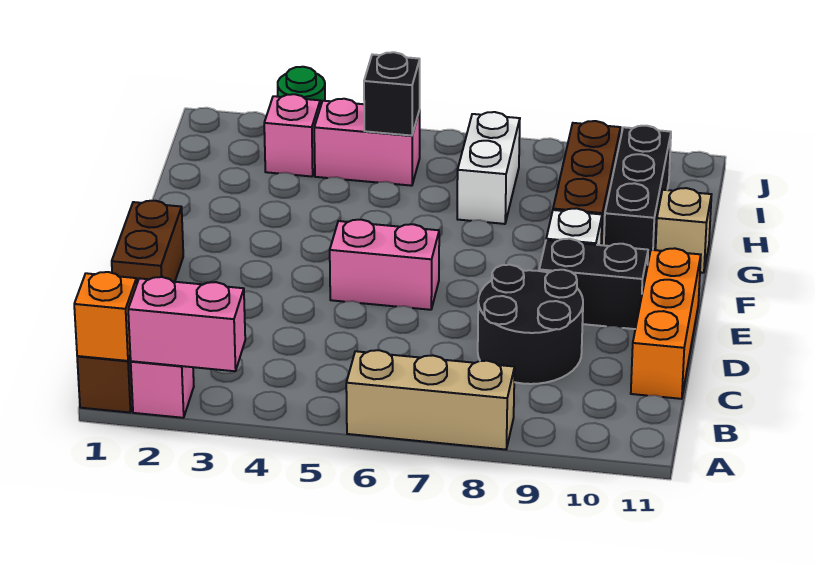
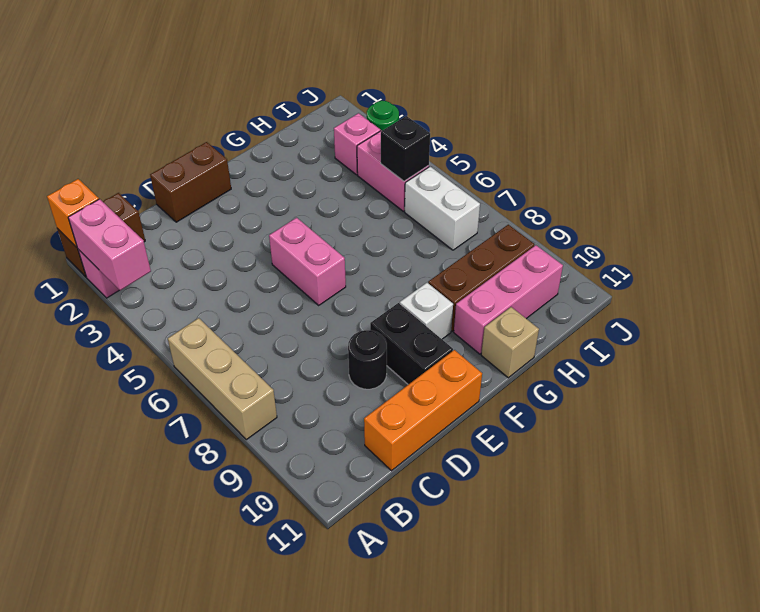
black 2x2 round brick [478,265,583,384] -> black 1x1 round brick [348,330,387,389]
black 1x3 brick [604,126,671,261] -> pink 1x3 brick [454,245,563,354]
white 1x2 brick [457,112,520,224] -> white 1x2 brick turned to [405,167,480,250]

